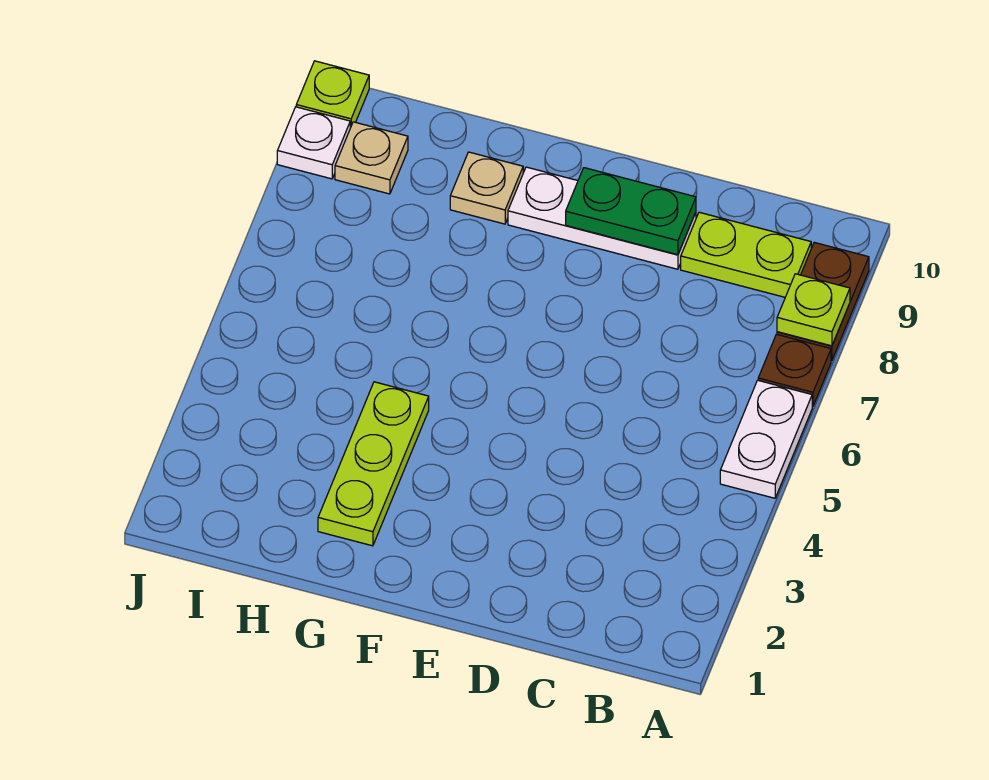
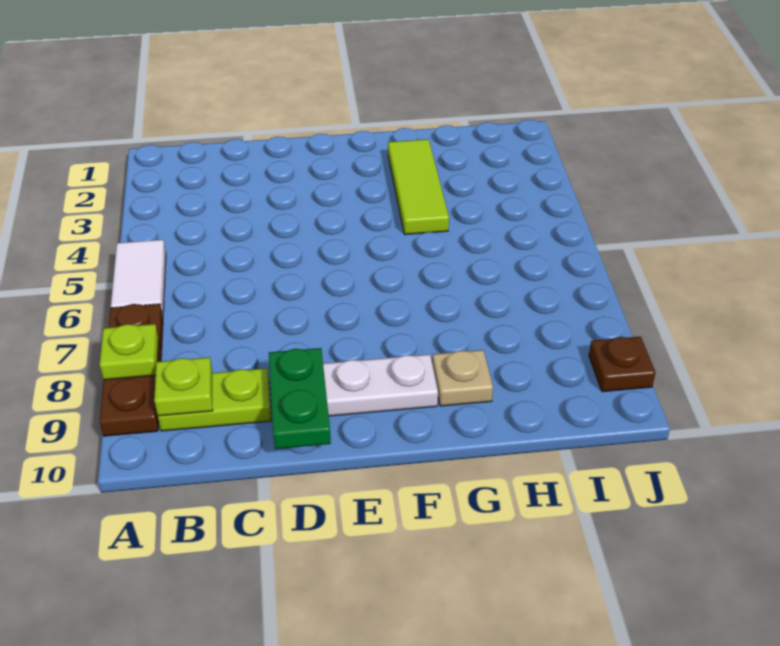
white 1x2 plate [720,380,812,498] -> white 1x2 tile [111,240,166,315]
green 1x2 plate [566,168,696,255] -> green 1x2 plate turned to [269,348,331,449]
lime 1x3 plate [318,382,429,546] -> lime 1x3 tile [388,139,449,235]
tan 1x1 plate [335,122,408,194] -> none
white 1x1 plate [277,107,350,179] -> brown 1x1 plate [589,337,656,392]
lime 1x1 plate [296,61,369,128] -> lime 1x1 plate moved to [154,357,213,416]

